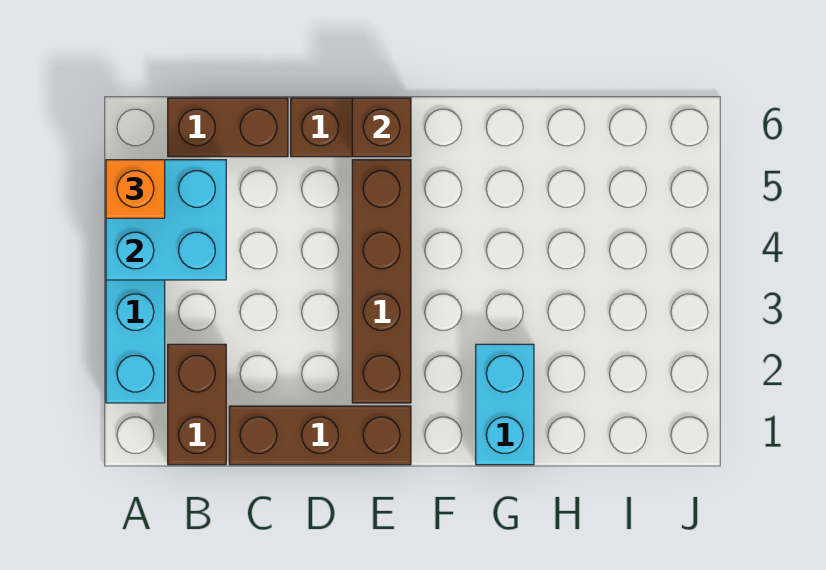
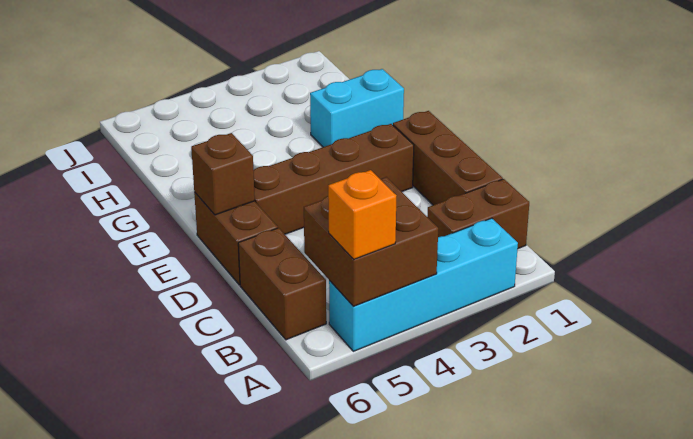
cyan 2x2 brick [106,160,226,280] -> brown 2x2 brick [304,177,438,306]

